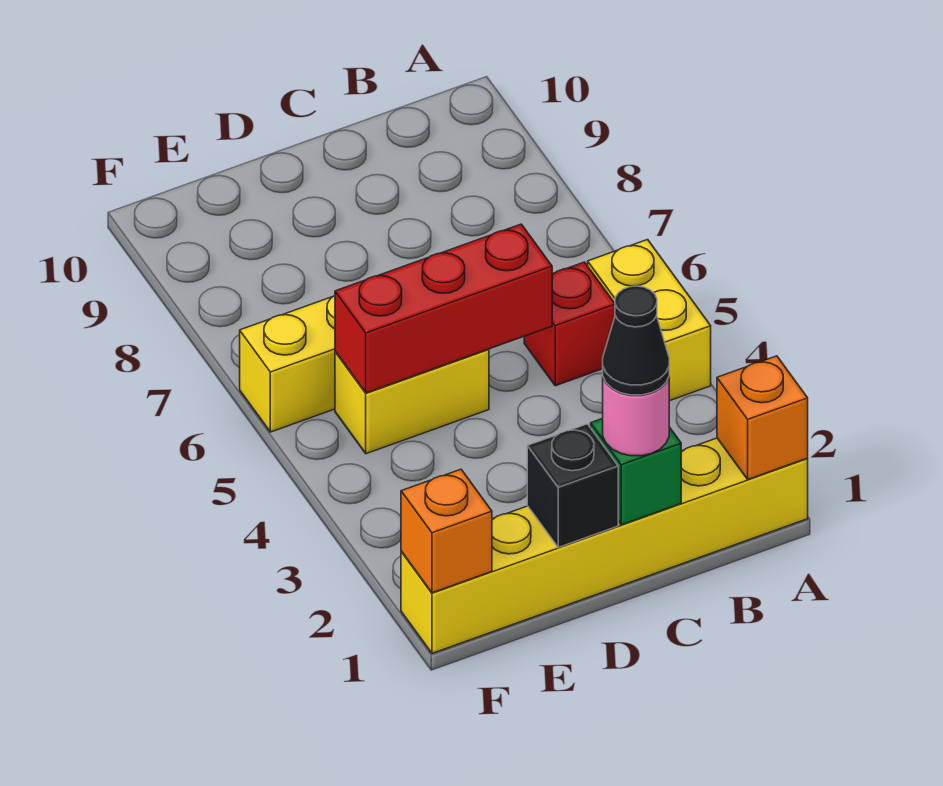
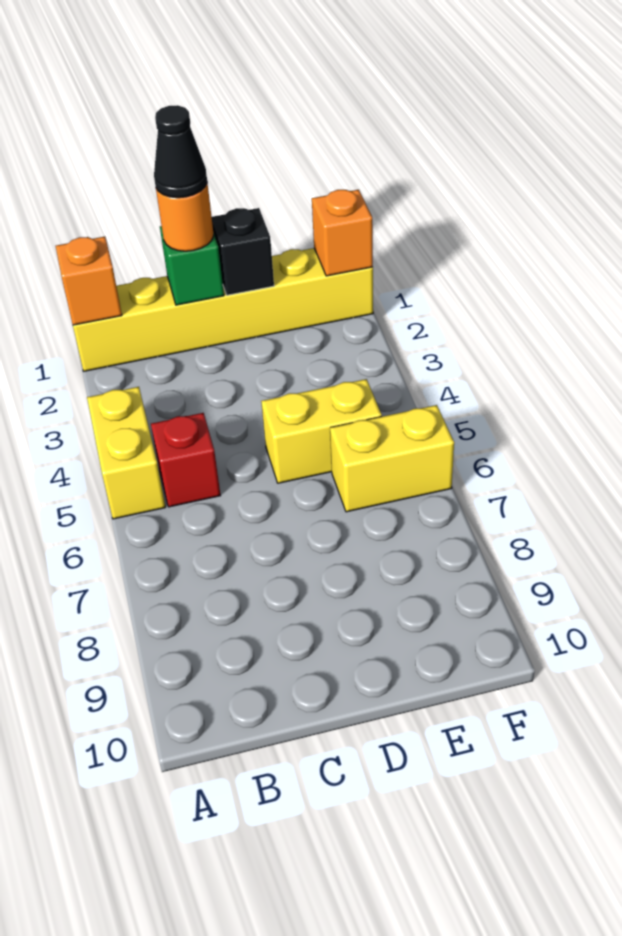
pink 1x1 round brick [603,378,669,456] -> orange 1x1 round brick [156,183,214,251]
red 1x3 brick [335,224,552,393] -> none

